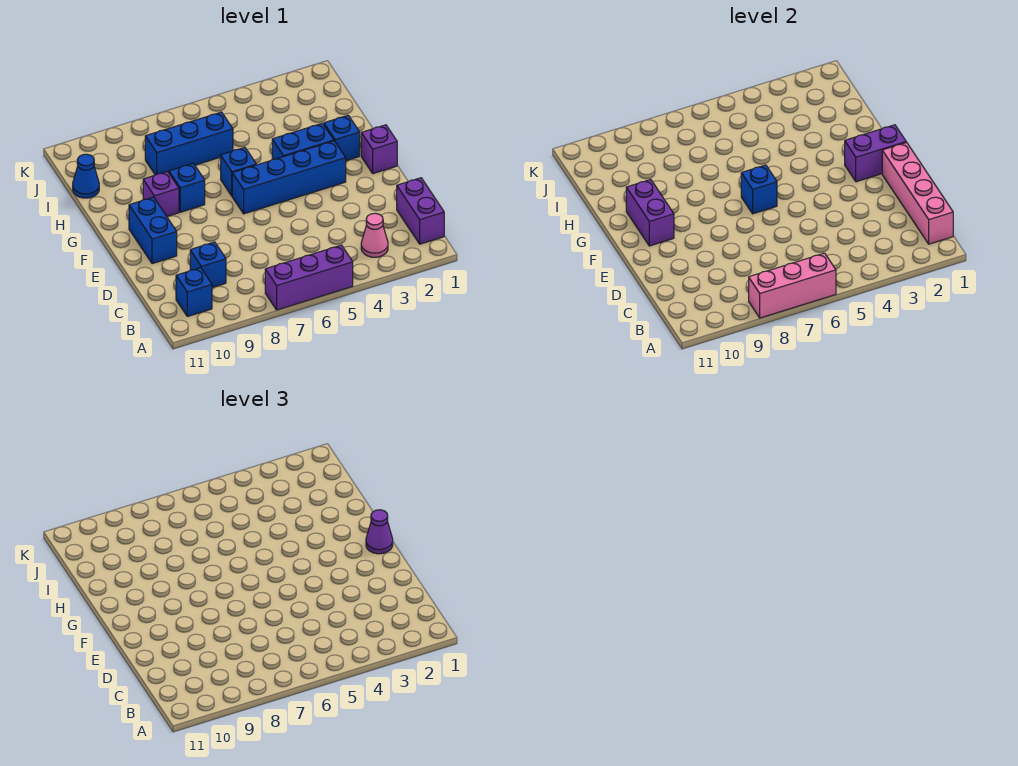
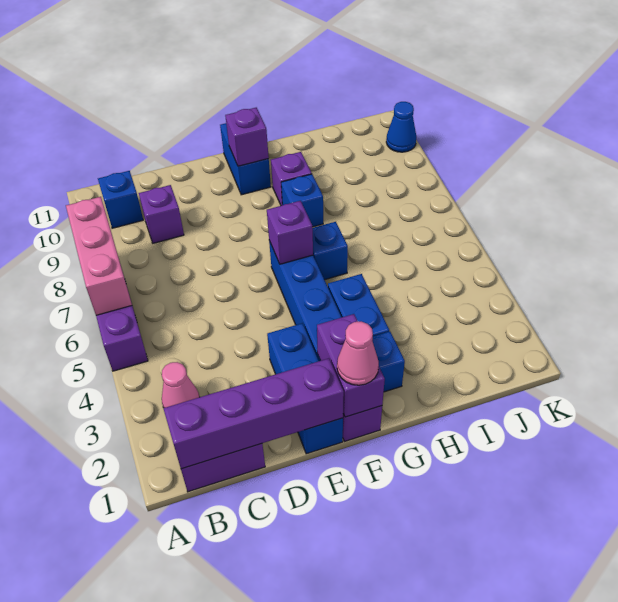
pink 1x4 brick [882,142,953,244] -> purple 1x4 brick [163,358,344,469]
blue 1x1 brick [190,242,226,288] -> purple 1x1 brick [139,185,184,243]
blue 1x2 brick [129,197,177,264] -> blue 1x2 brick turned to [220,123,271,195]
purple 1x1 cone [366,510,393,554] -> pink 1x1 cone [337,322,379,385]
blue 1x1 brick [741,165,777,214] -> purple 1x1 brick [267,201,313,264]
purple 1x2 brick [626,180,674,246] -> purple 1x1 brick [225,108,269,166]
blue 1x3 brick [145,112,233,175] -> blue 1x3 brick moved to [267,323,343,454]
blue 1x1 cone [73,154,99,198] -> blue 1x1 cone moved to [386,102,416,152]

